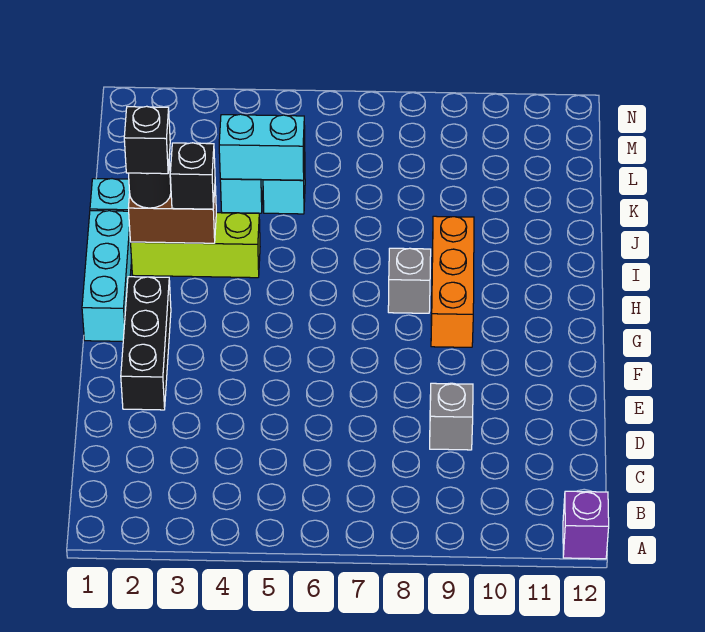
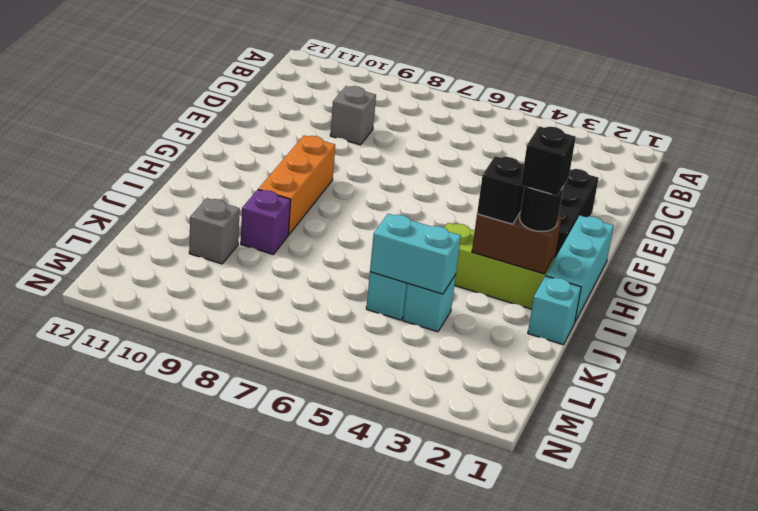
purple 1x1 brick [563,491,609,559] -> purple 1x1 brick moved to [241,190,291,254]
grey 1x1 brick [388,248,431,313] -> grey 1x1 brick moved to [189,198,240,264]

